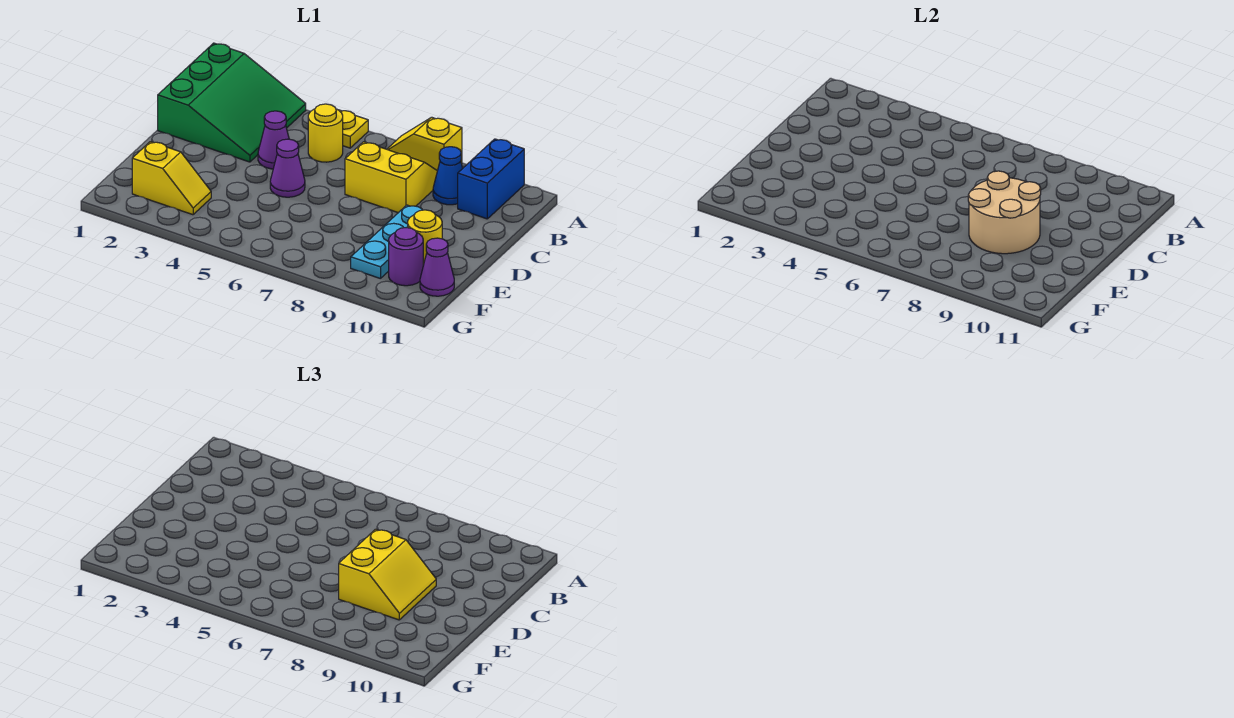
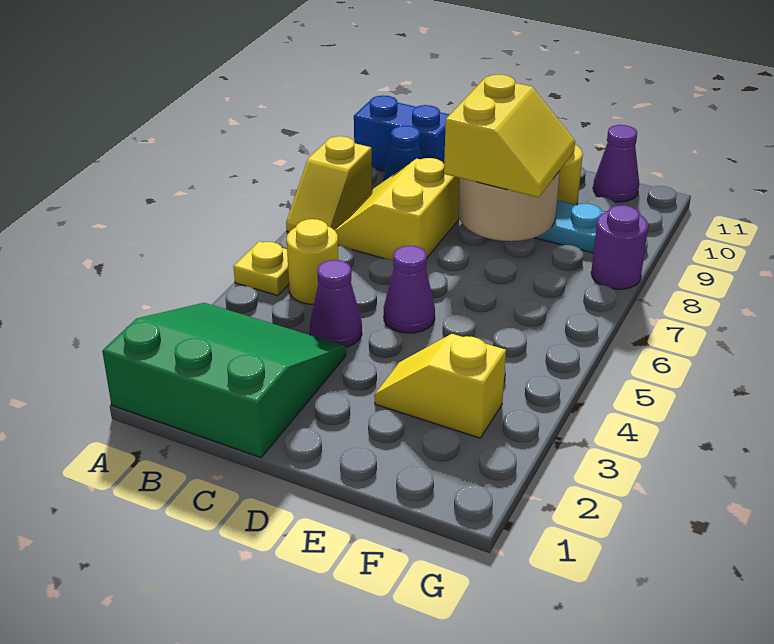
yellow 2x2 slope [339,529,436,620] -> yellow 2x2 slope turned to [444,75,575,197]
yellow 1x2 slope [132,142,211,215] -> yellow 1x2 slope turned to [374,334,506,438]
purple 1x1 round brick [389,228,423,286] -> purple 1x1 round brick moved to [591,205,648,289]

